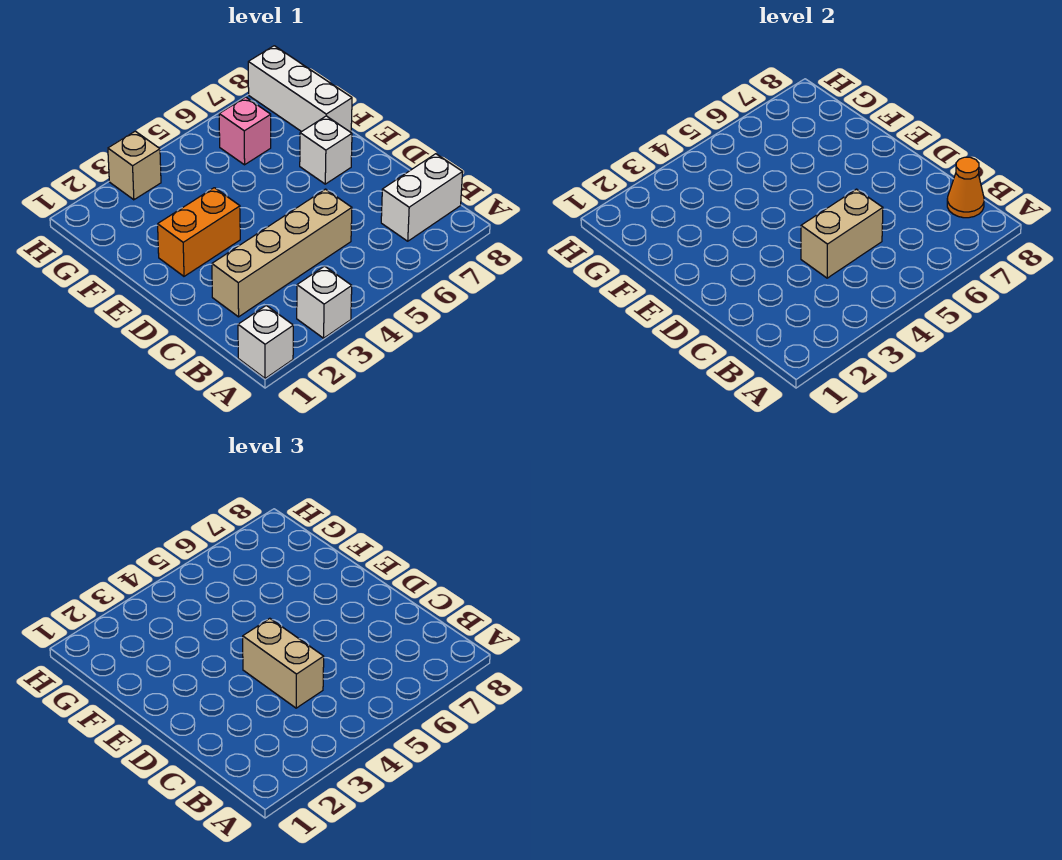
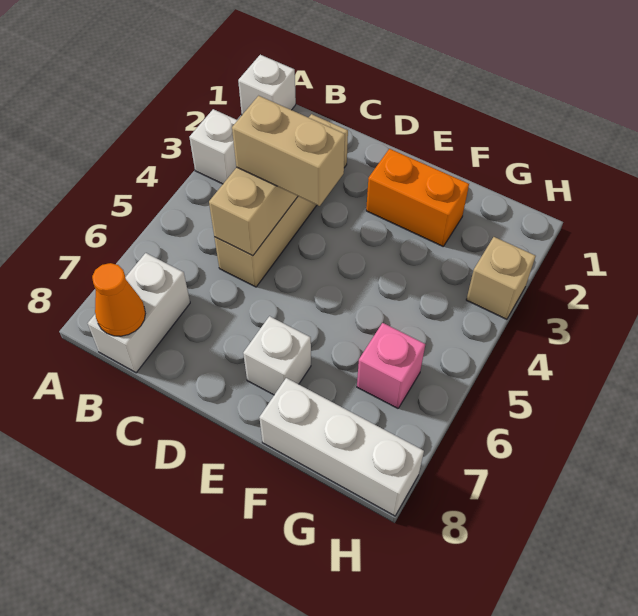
orange 1x2 brick [158,188,240,276] -> orange 1x2 brick turned to [366,149,469,246]

